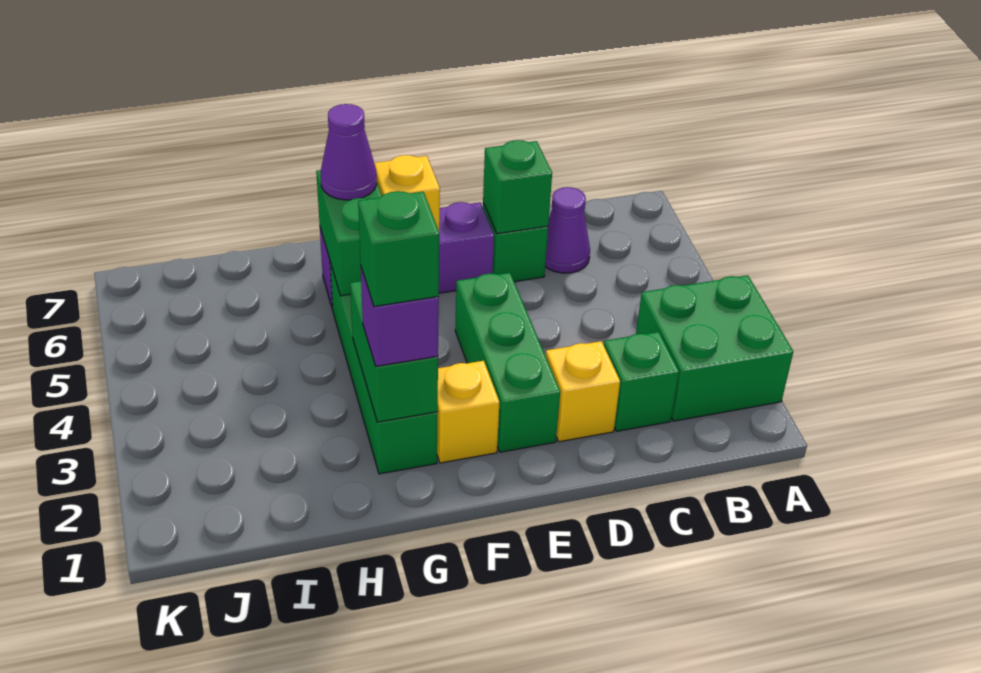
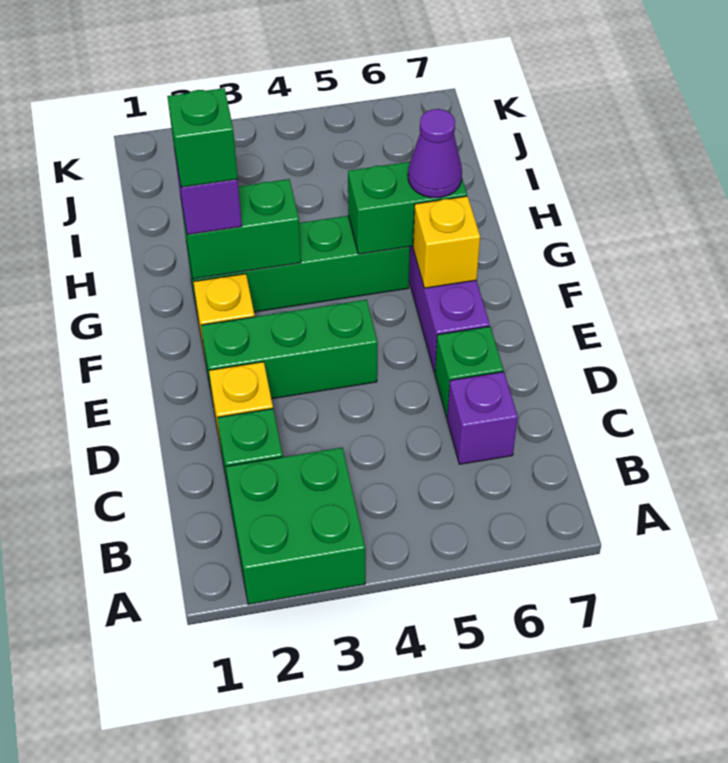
purple 1x1 cone [545,187,590,273] -> purple 1x1 brick [447,372,518,464]
green 1x1 brick [483,140,552,234] -> none

